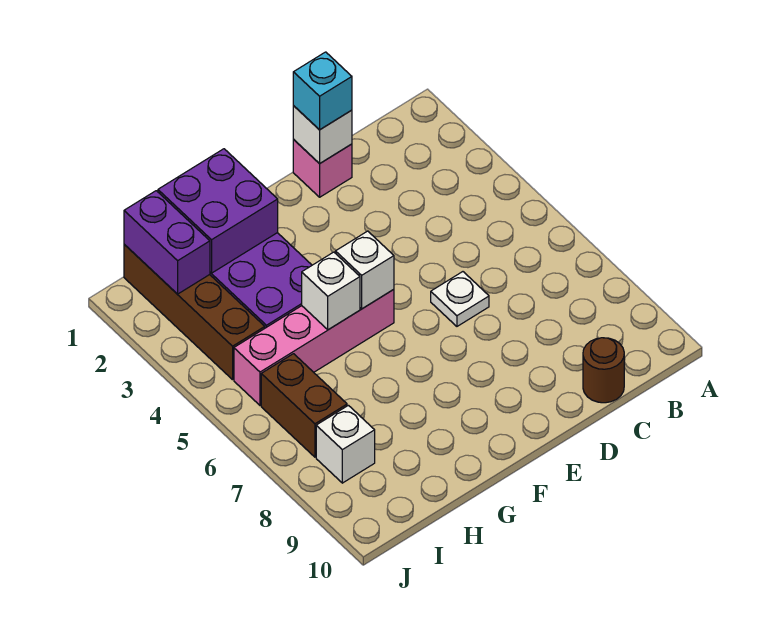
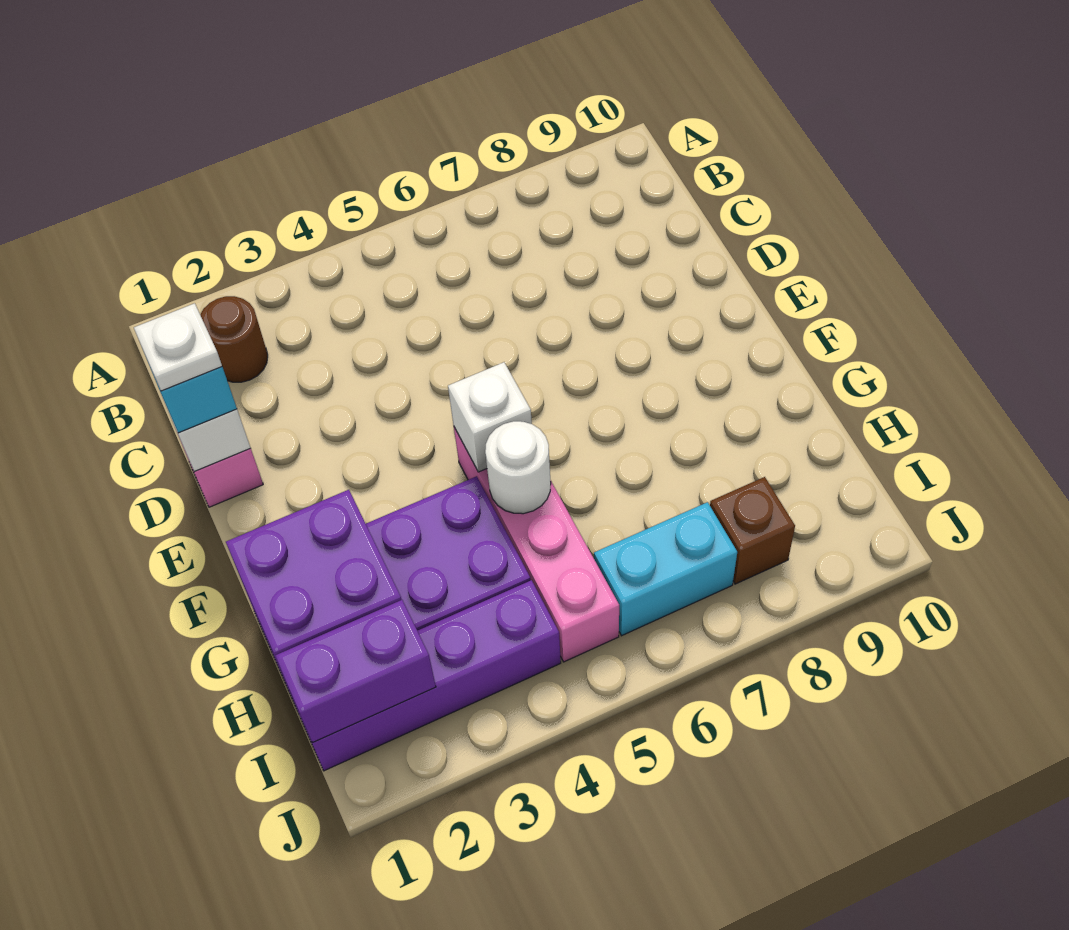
brown 1x1 round brick [583,338,624,403] -> brown 1x1 round brick moved to [200,296,268,382]
white 1x1 plate [431,272,489,326] -> white 1x1 plate moved to [134,303,222,391]
white 1x1 brick [302,252,360,330] -> white 1x1 round brick [485,421,551,514]
brown 1x4 brick [124,244,265,380] -> purple 1x4 brick [293,580,561,771]
brown 1x2 brick [261,354,347,457] -> cyan 1x2 brick [594,502,737,636]
white 1x1 brick [316,405,375,483] -> brown 1x1 brick [710,477,795,584]

